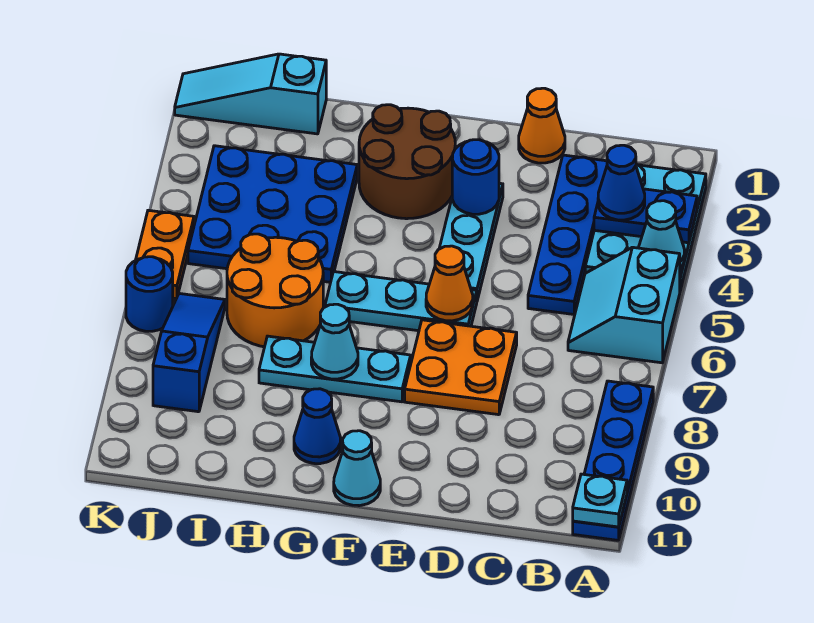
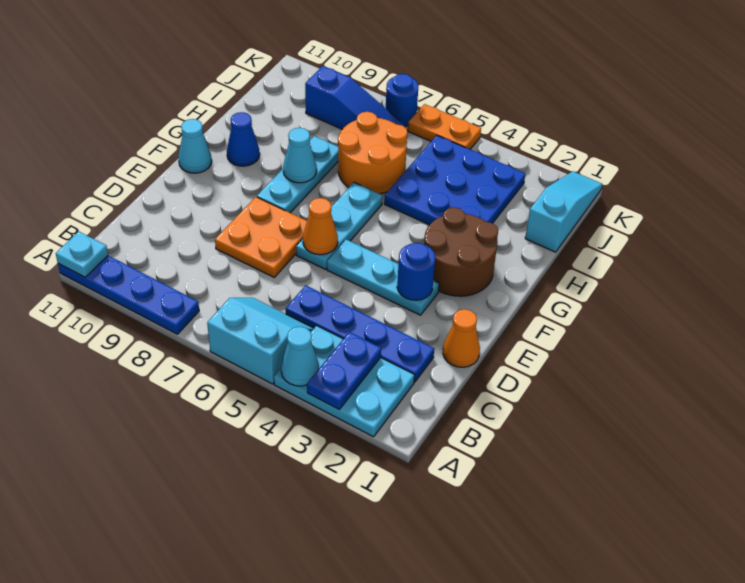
blue 1x1 cone [598,145,645,220] -> none

